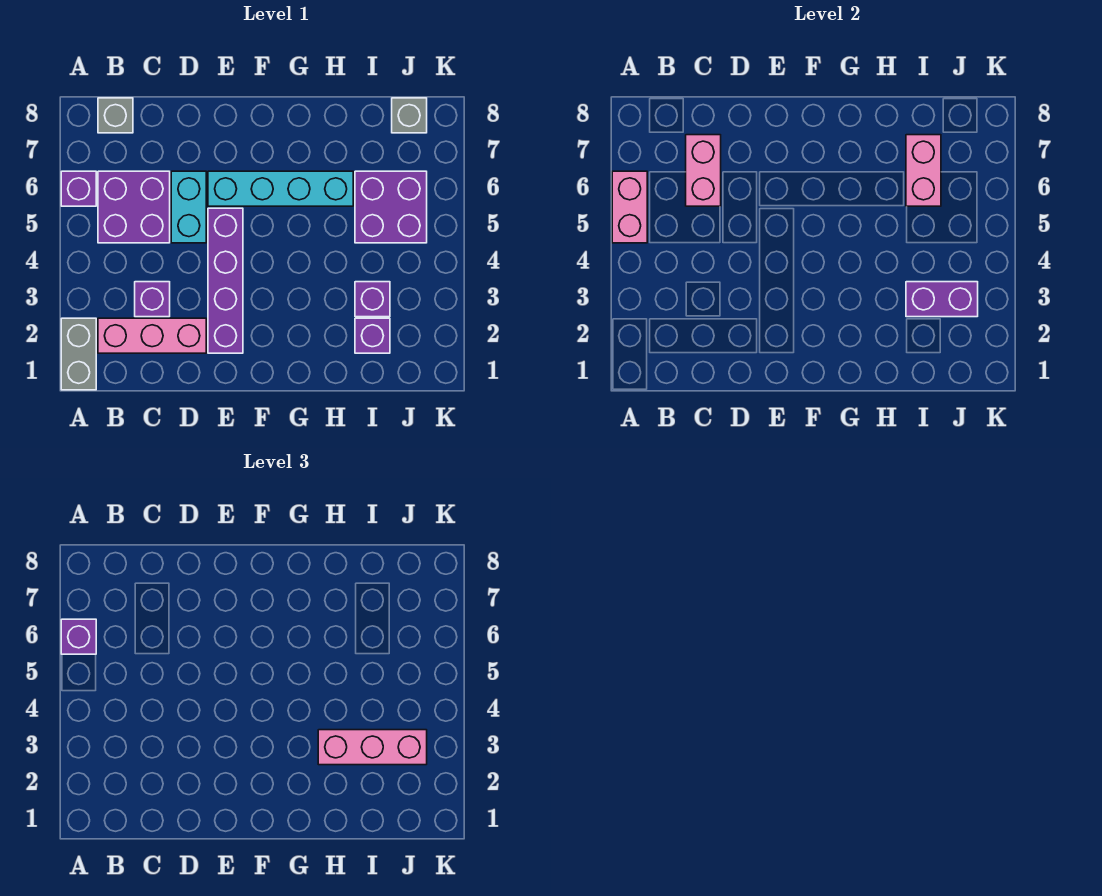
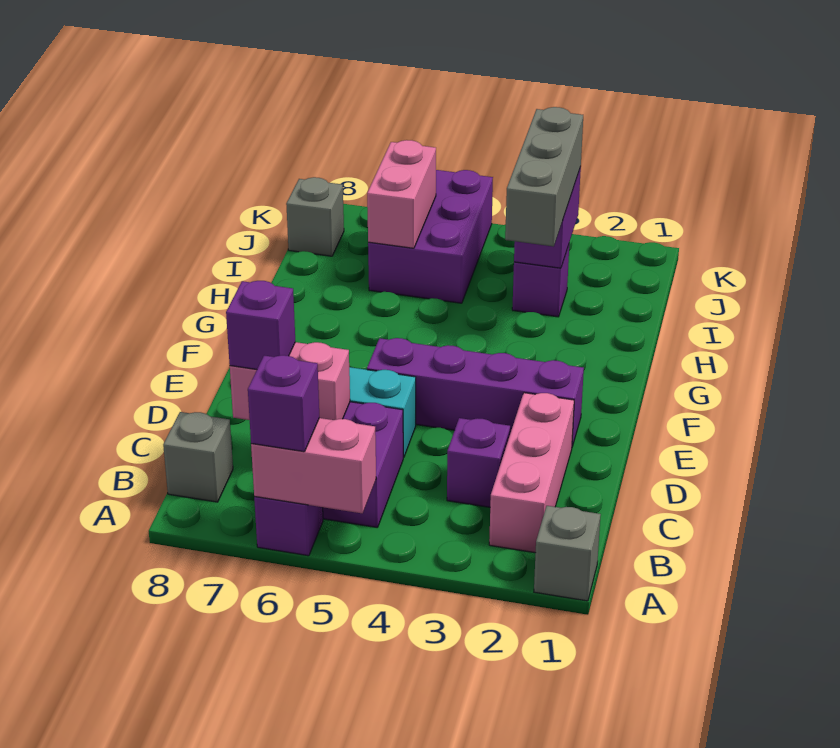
grey 1x2 brick [61,318,96,390] -> grey 1x1 brick [534,506,601,601]
cyan 1x4 brick [208,171,353,206] -> none
pink 1x3 brick [318,730,427,765] -> grey 1x3 brick [505,107,583,247]
purple 1x1 brick [355,318,390,353] -> purple 1x1 brick moved to [226,281,295,369]
purple 2x2 brick [355,171,427,243] -> purple 2x3 brick [368,170,493,303]
pink 1x2 brick [906,135,941,206] -> pink 1x2 brick turned to [367,140,436,248]

